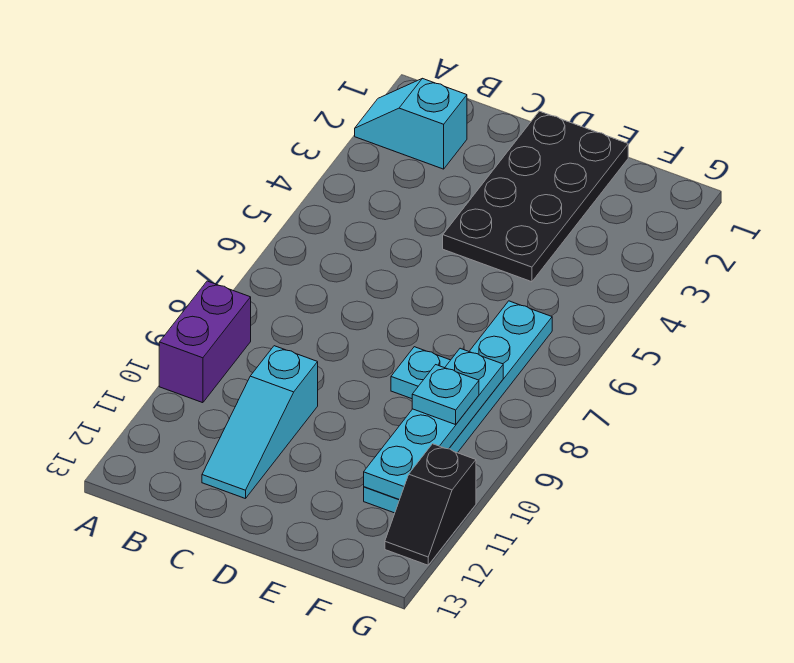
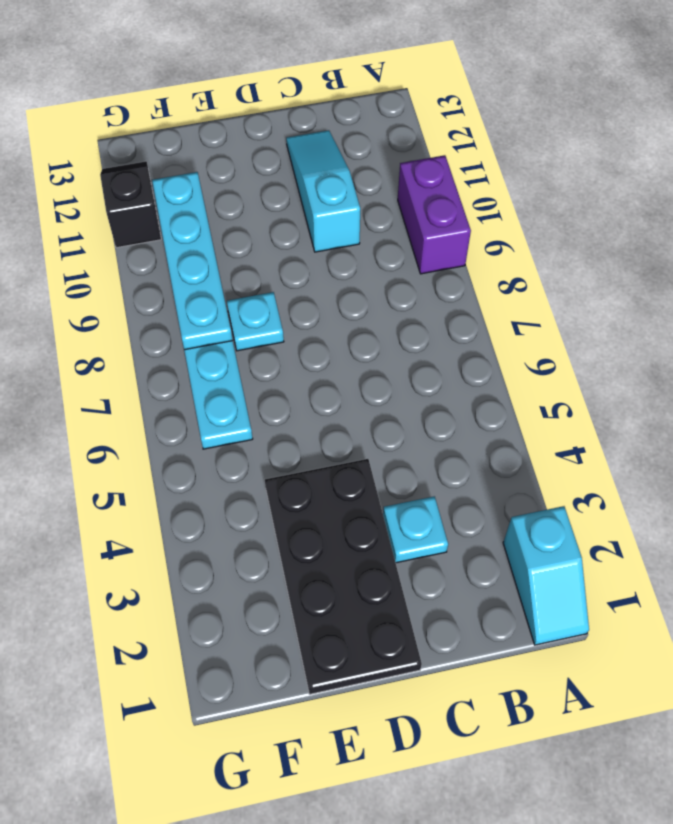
cyan 1x2 slope [355,78,467,169] -> cyan 1x2 slope turned to [503,506,589,645]
cyan 1x1 plate [412,365,479,425] -> cyan 1x1 plate moved to [383,496,448,563]

